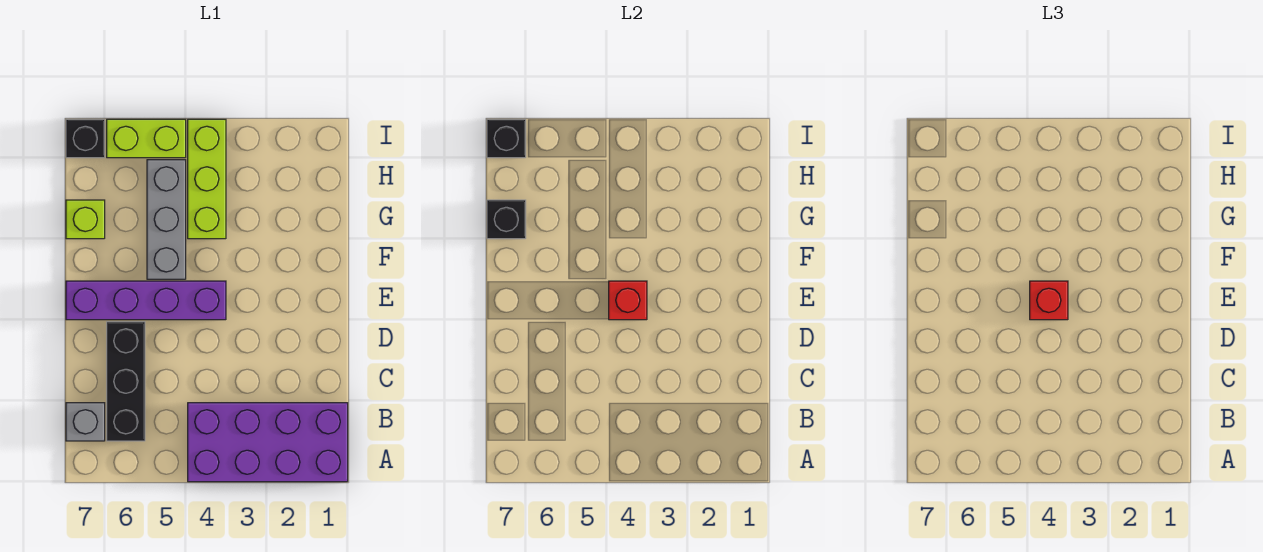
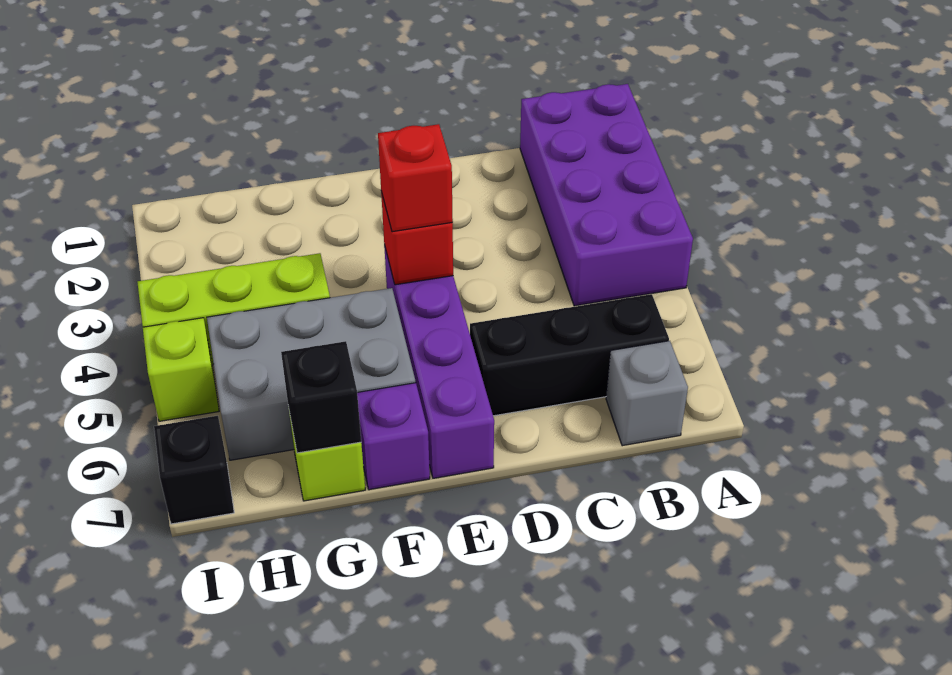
grey 1x3 brick [147,160,186,279] -> grey 2x3 brick [207,288,416,460]
none -> purple 1x1 brick [357,383,430,490]
lime 1x2 brick [107,119,186,158] -> lime 1x1 brick [143,318,219,421]
black 1x1 brick [487,119,526,158] -> none

